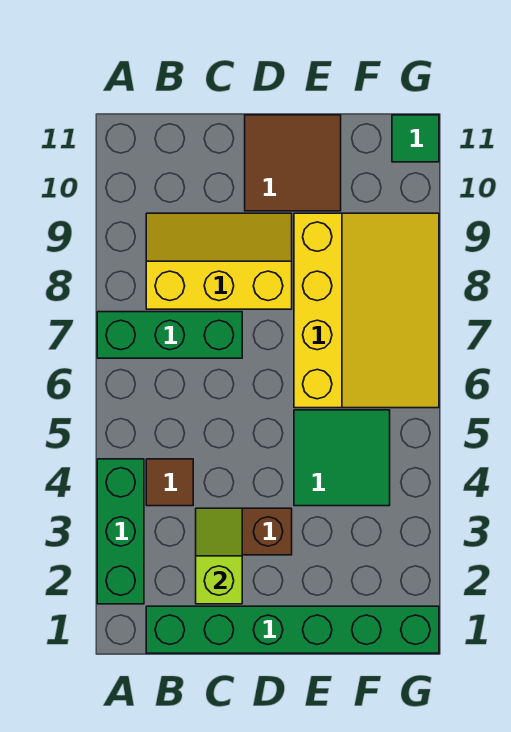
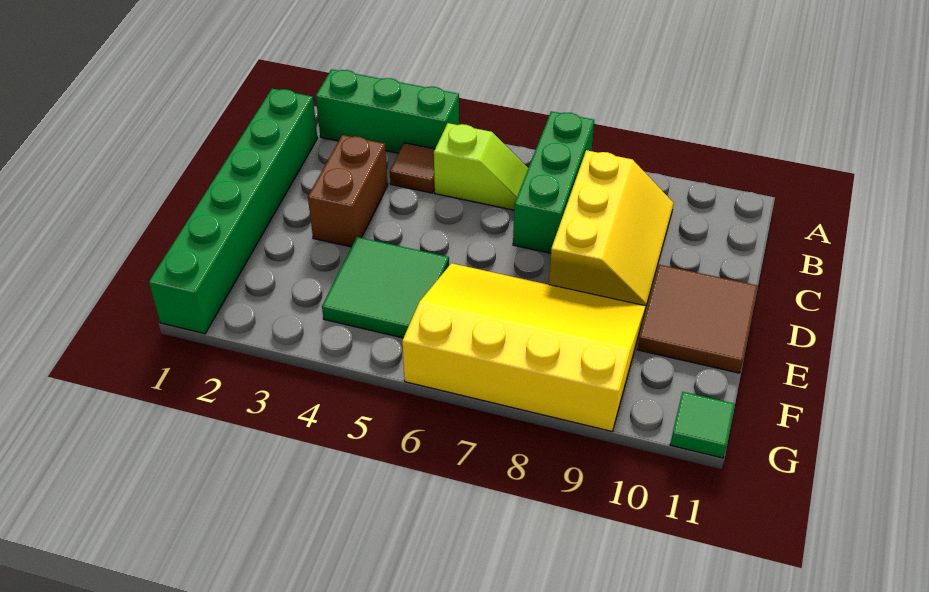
lime 1x2 slope [196,508,242,604] -> lime 1x2 slope moved to [434,123,528,210]
yellow 3x4 slope [294,213,439,408] -> yellow 3x4 slope turned to [402,263,646,431]

